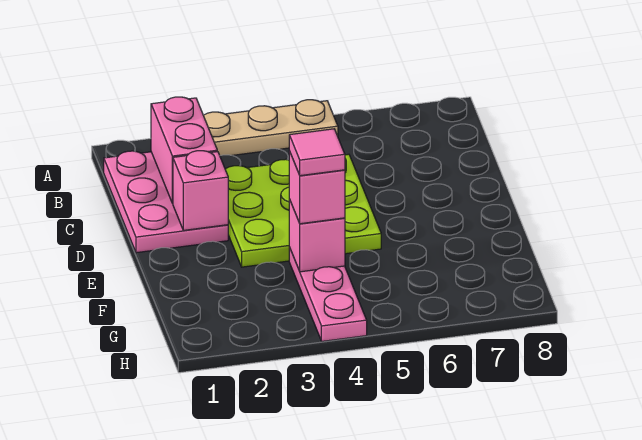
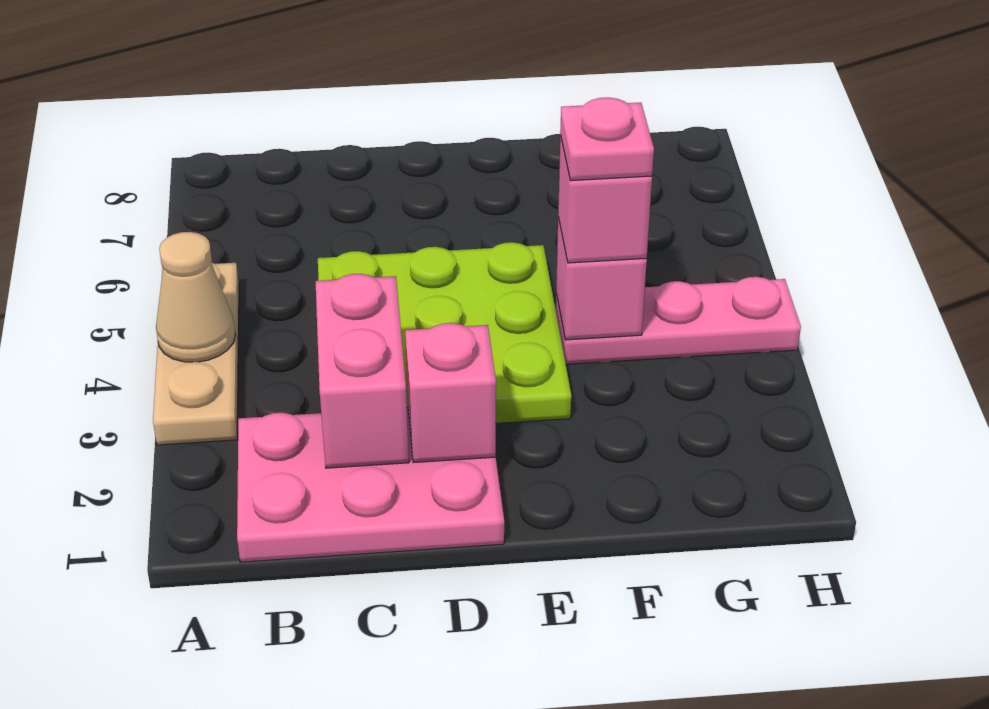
none -> tan 1x1 cone [156,232,235,362]
pink 1x2 brick [151,97,217,203] -> pink 1x2 brick turned to [316,274,409,468]
pink 1x1 tile [289,129,345,176] -> pink 1x1 plate [560,97,654,181]

